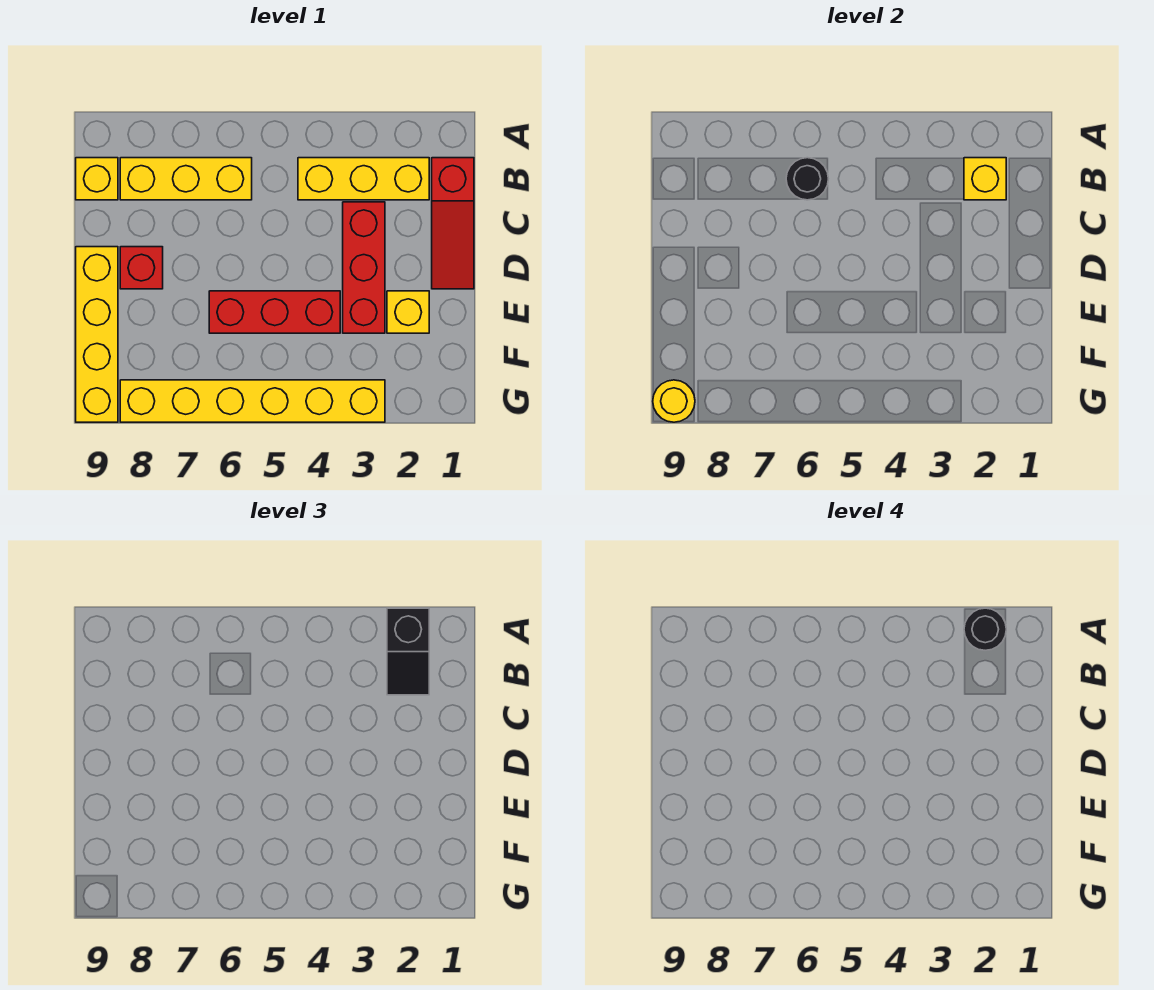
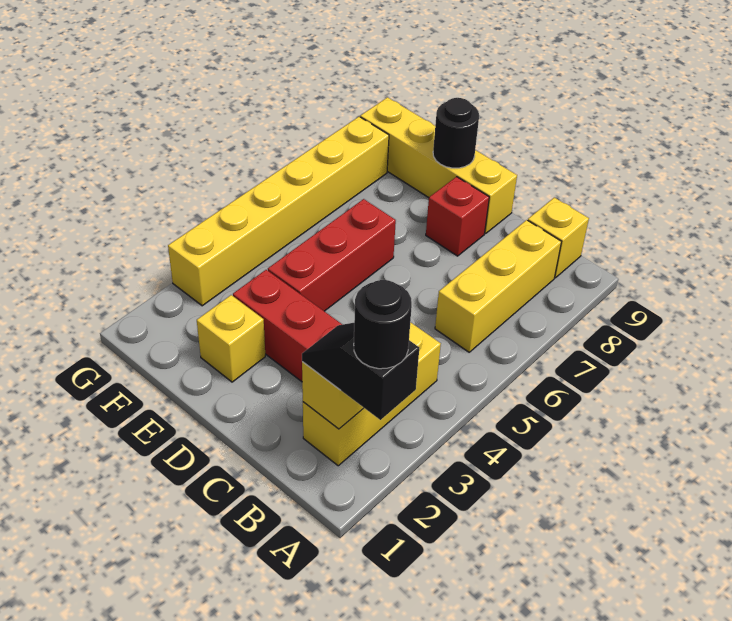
red 1x3 slope [432,158,474,289] -> none
black 1x1 round brick [786,158,828,200] -> black 1x1 round brick moved to [433,98,479,168]
yellow 1x1 round brick [653,380,695,422] -> none

